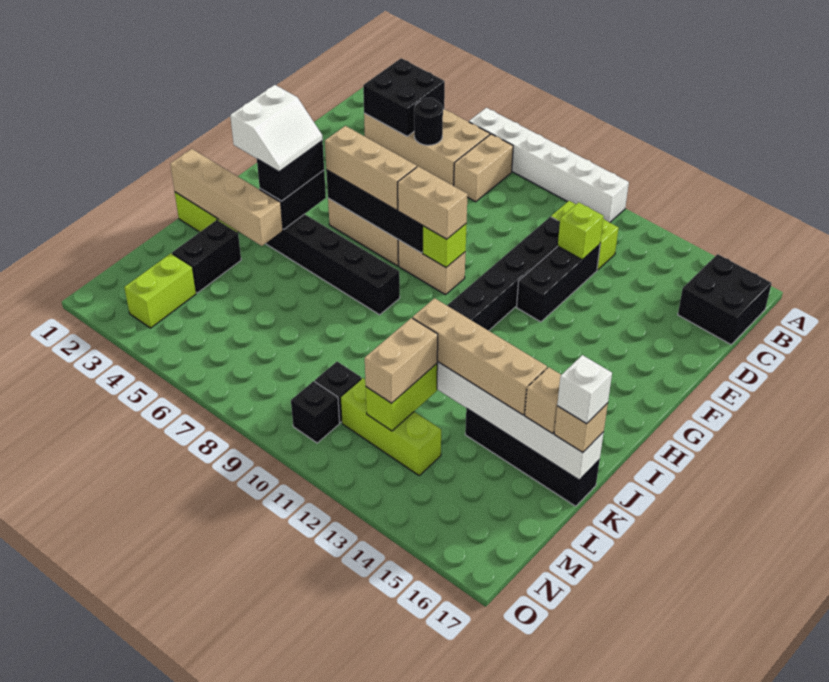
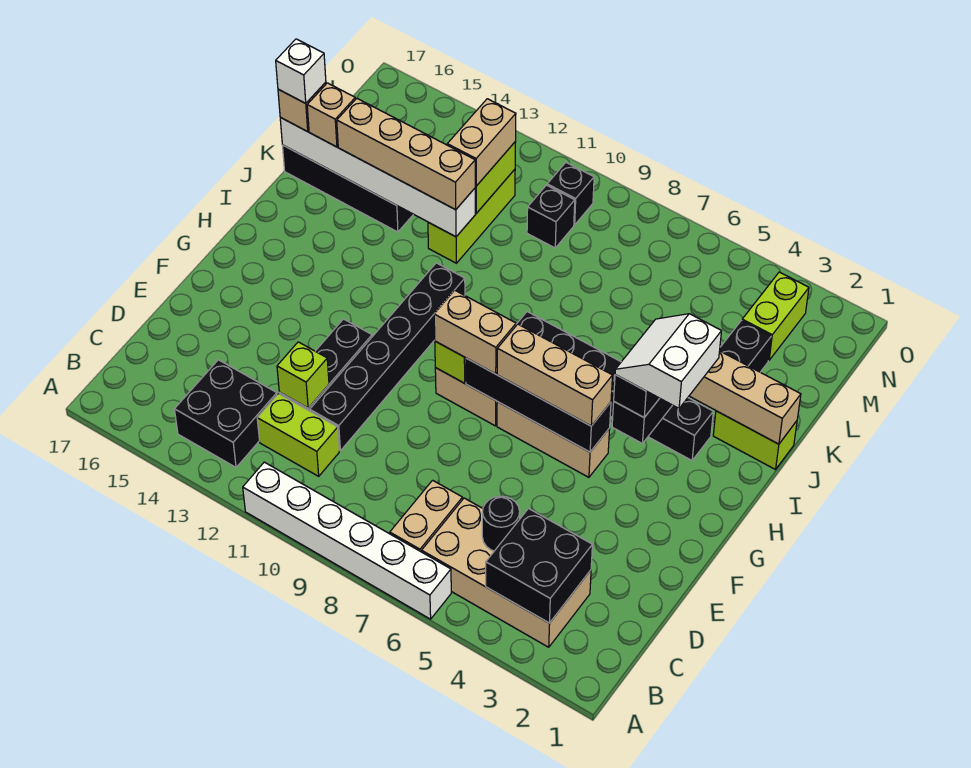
black 2x2 brick [678,254,772,344] -> black 2x2 brick moved to [174,360,277,467]
lime 1x3 brick [340,378,441,475] -> lime 1x3 brick turned to [428,169,515,263]

